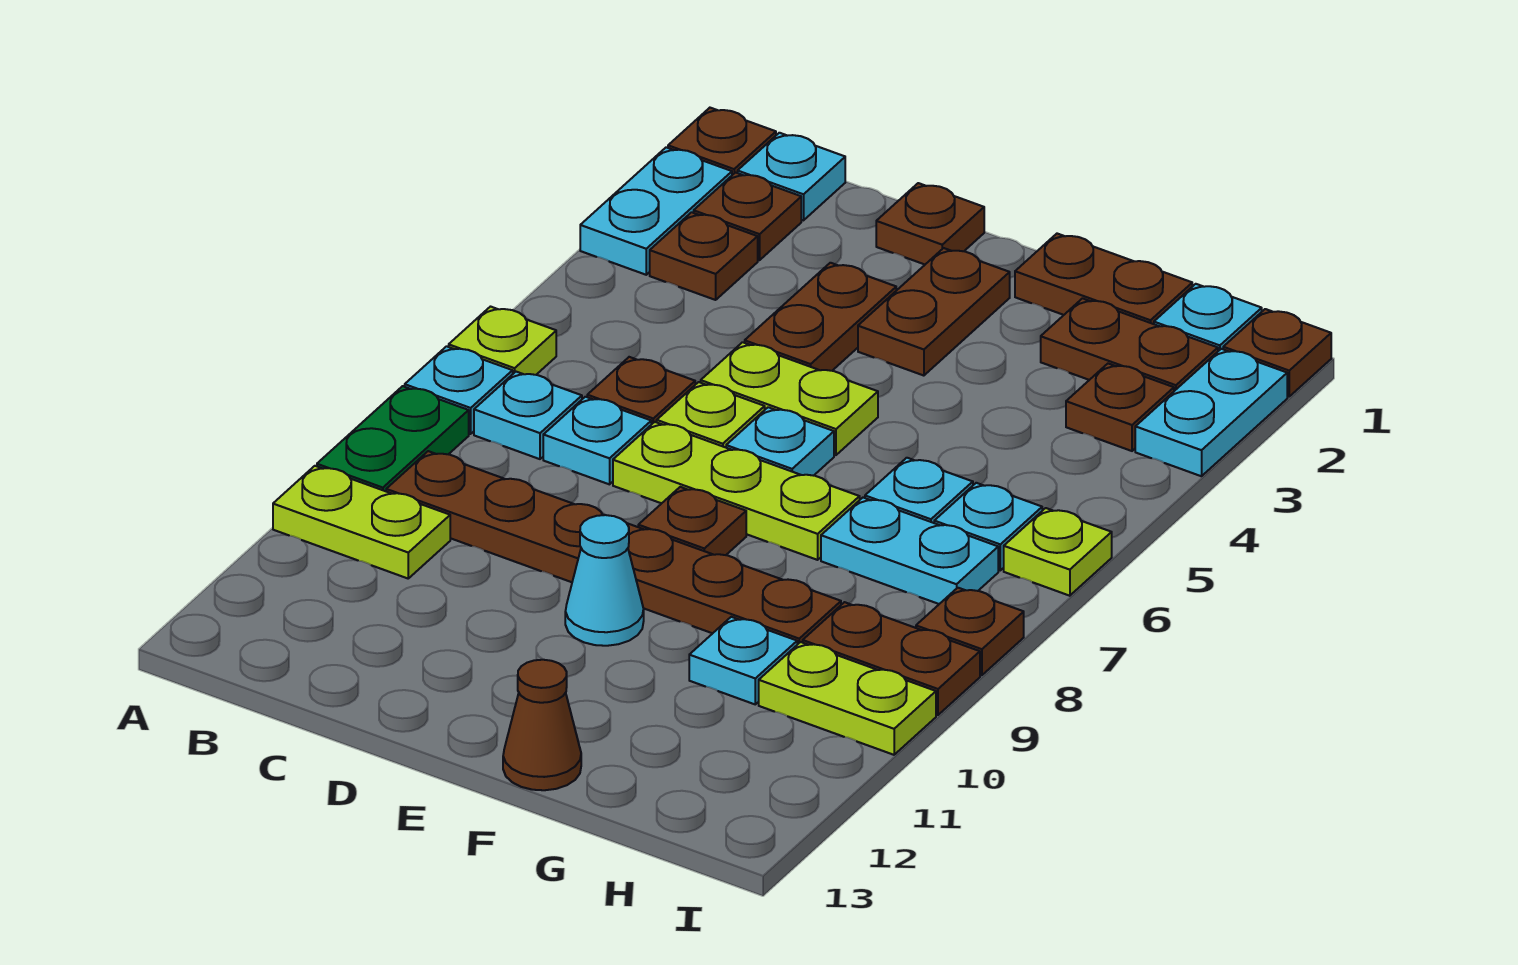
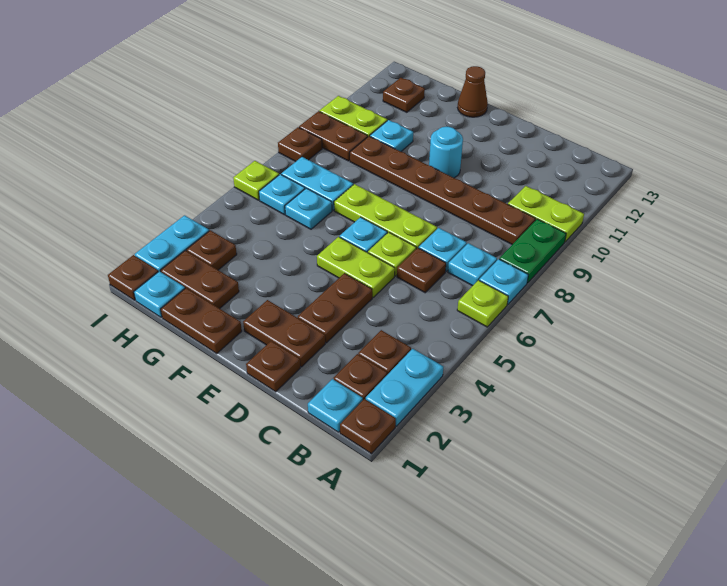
brown 1x2 plate [858,248,1010,376] -> brown 1x2 plate turned to [243,300,325,367]
brown 1x1 plate [638,487,746,555] -> brown 1x1 plate moved to [383,78,425,112]
cyan 1x1 cone [565,515,644,646] -> cyan 1x1 round brick [429,127,463,178]

